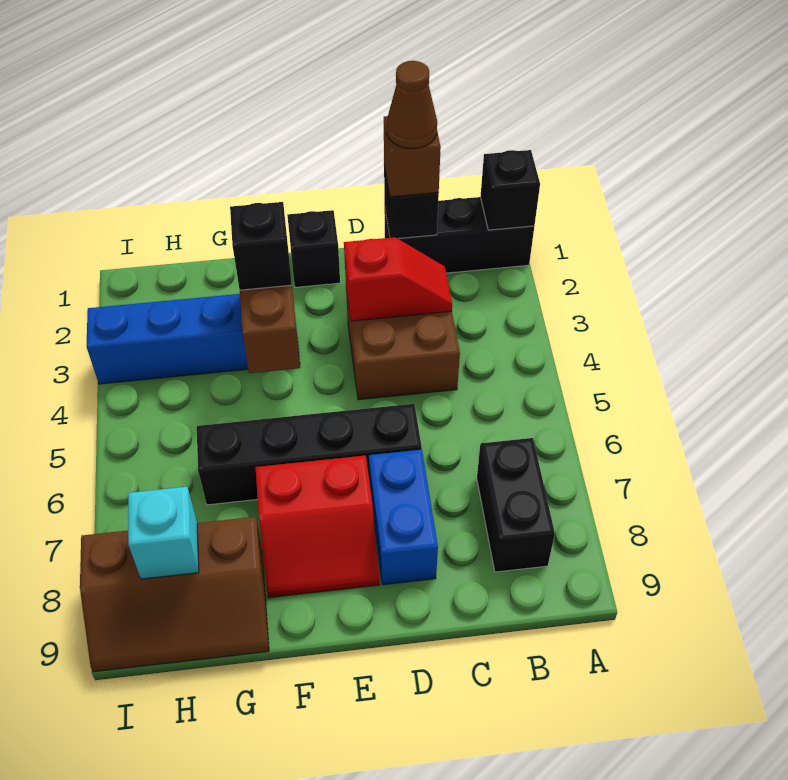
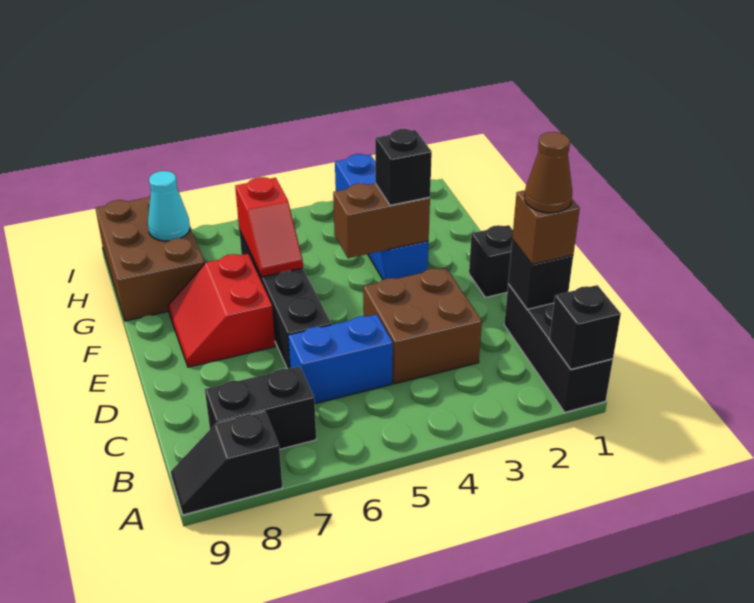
none -> black 1x2 slope [171,411,282,515]
red 1x2 slope [344,237,452,321] -> red 1x2 slope moved to [235,177,303,277]
blue 1x2 brick [369,450,438,585] -> blue 1x2 brick moved to [288,314,393,404]
brown 2x3 slope [80,517,269,672] -> brown 2x3 brick [95,195,205,321]
cyan 1x1 brick [128,487,199,579] -> cyan 1x1 cone [148,171,190,241]

